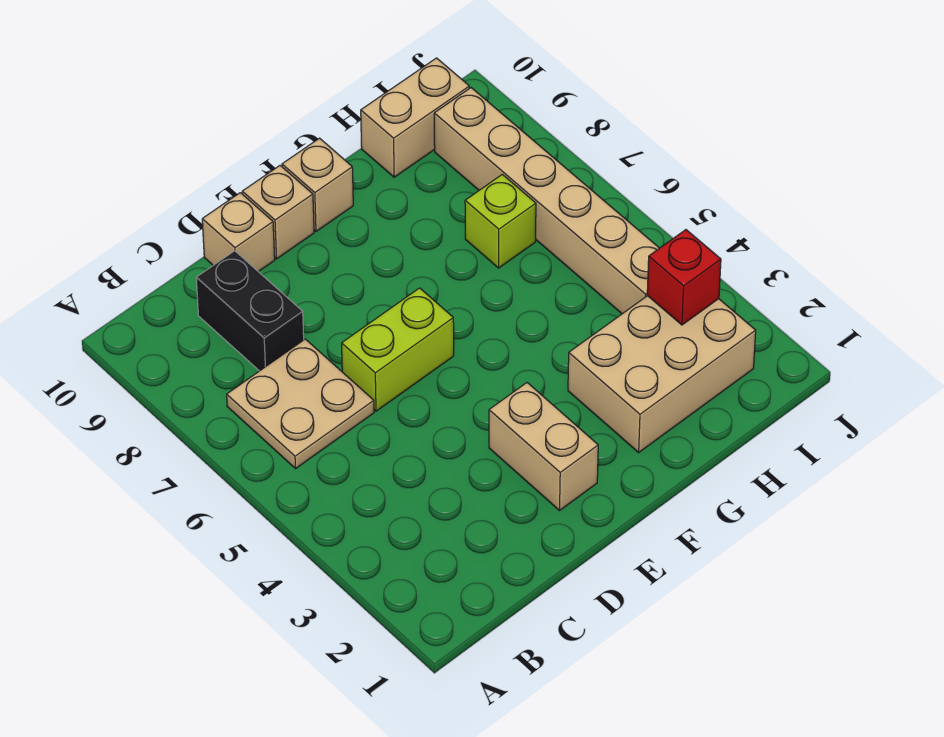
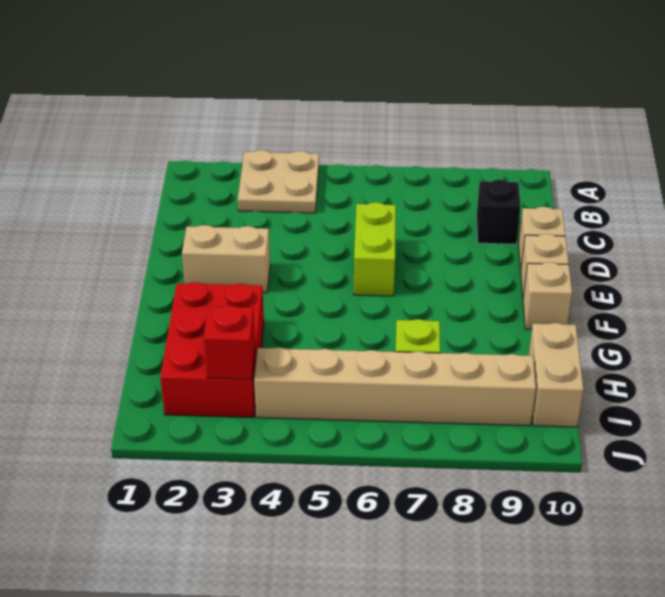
tan 2x2 plate [227,339,374,469] -> tan 2x2 plate moved to [238,150,319,213]
black 1x2 brick [196,251,304,371] -> black 1x1 brick [476,179,521,244]
tan 2x3 brick [568,296,756,452] -> red 2x3 brick [160,282,264,418]

